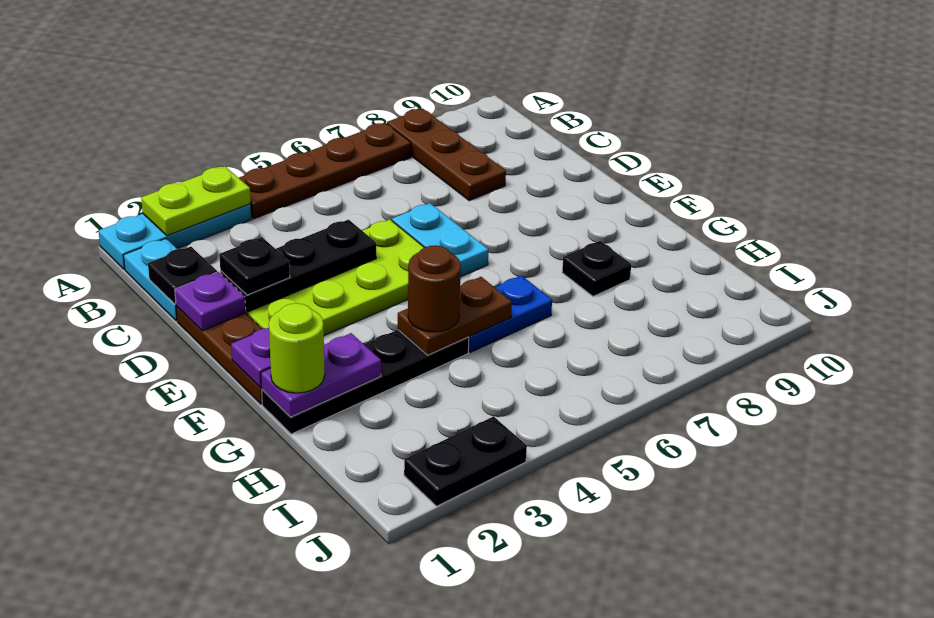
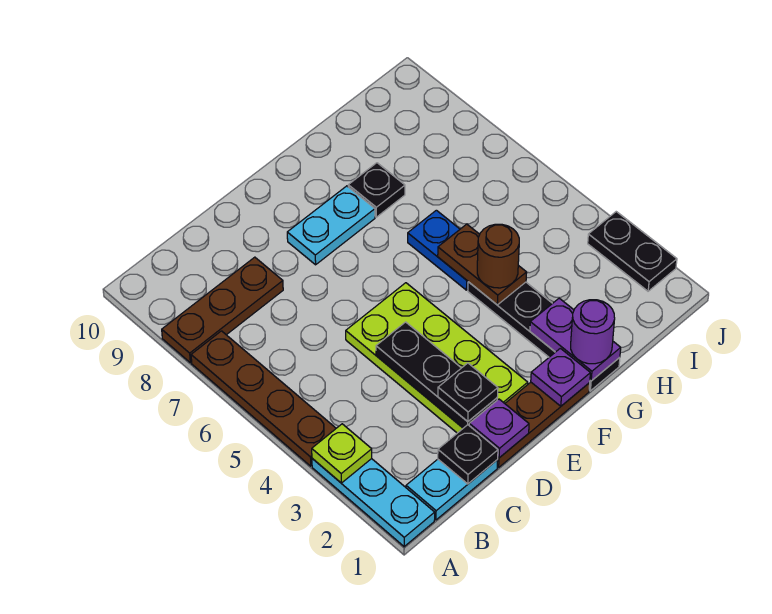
lime 1x2 plate [141,166,251,236] -> lime 1x1 plate [312,424,372,483]
cyan 1x2 plate [392,203,489,277] -> cyan 1x2 plate moved to [287,186,375,265]
lime 1x1 round brick [269,303,325,393] -> purple 1x1 round brick [571,300,615,364]

